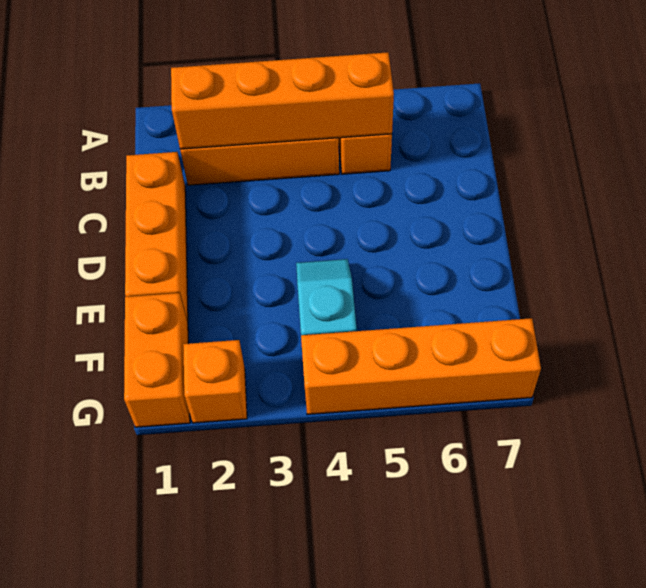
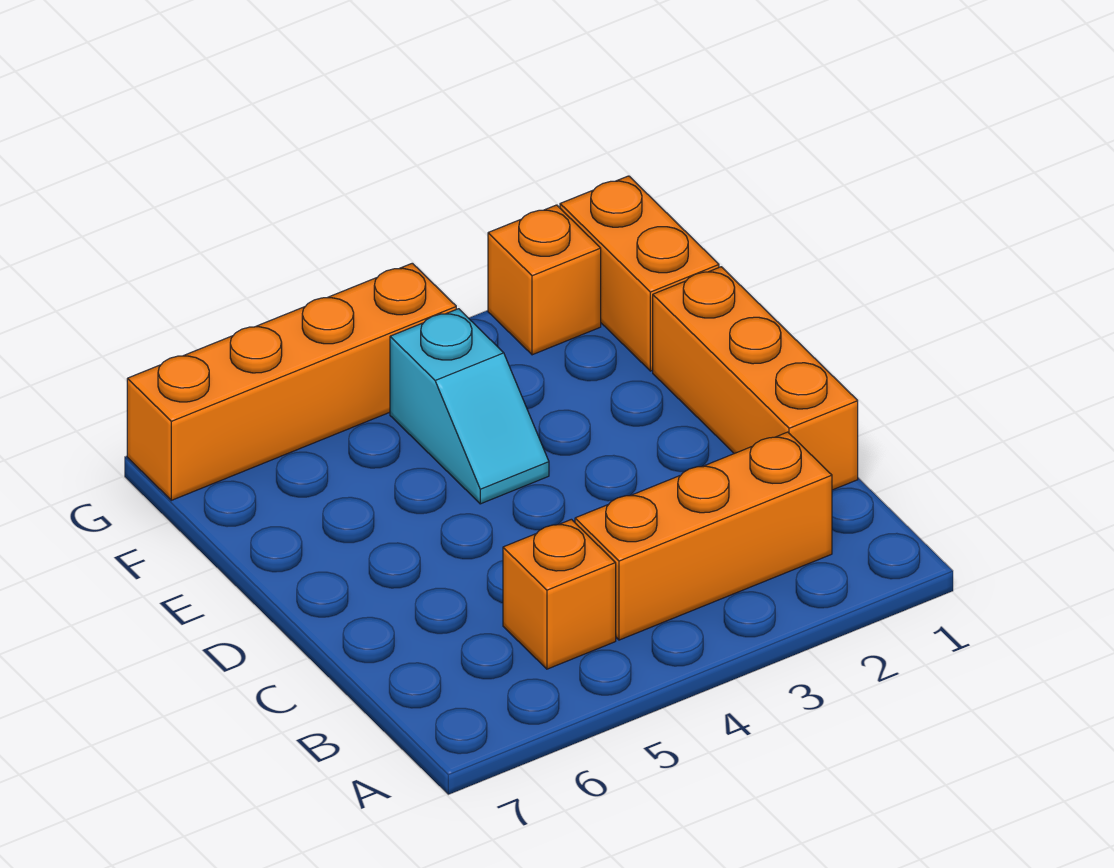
orange 1x4 brick [171,52,394,149] -> none

